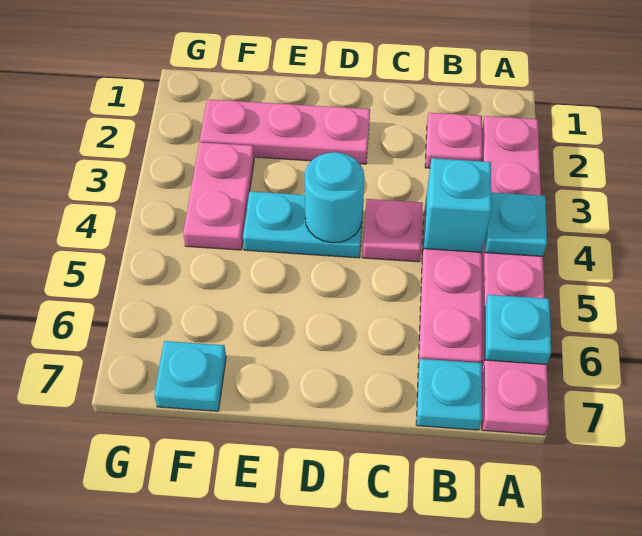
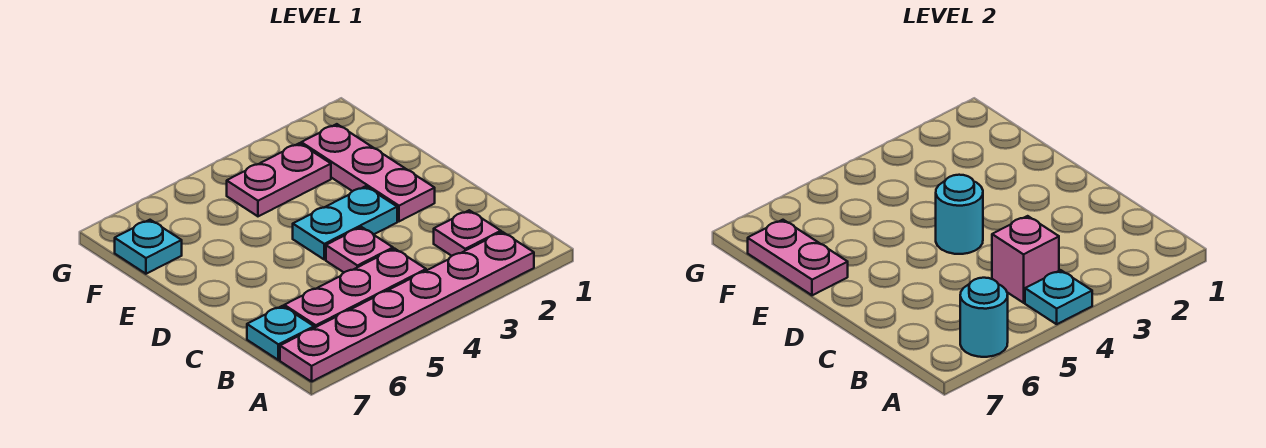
cyan 1x1 plate [485,295,551,364] -> cyan 1x1 round brick [960,278,1008,357]
cyan 1x1 brick [424,158,491,252] -> pink 1x1 brick [992,216,1059,303]
cyan 1x2 plate [243,191,364,258] -> cyan 1x2 plate turned to [293,186,397,260]
none -> pink 1x2 plate [748,220,848,295]

